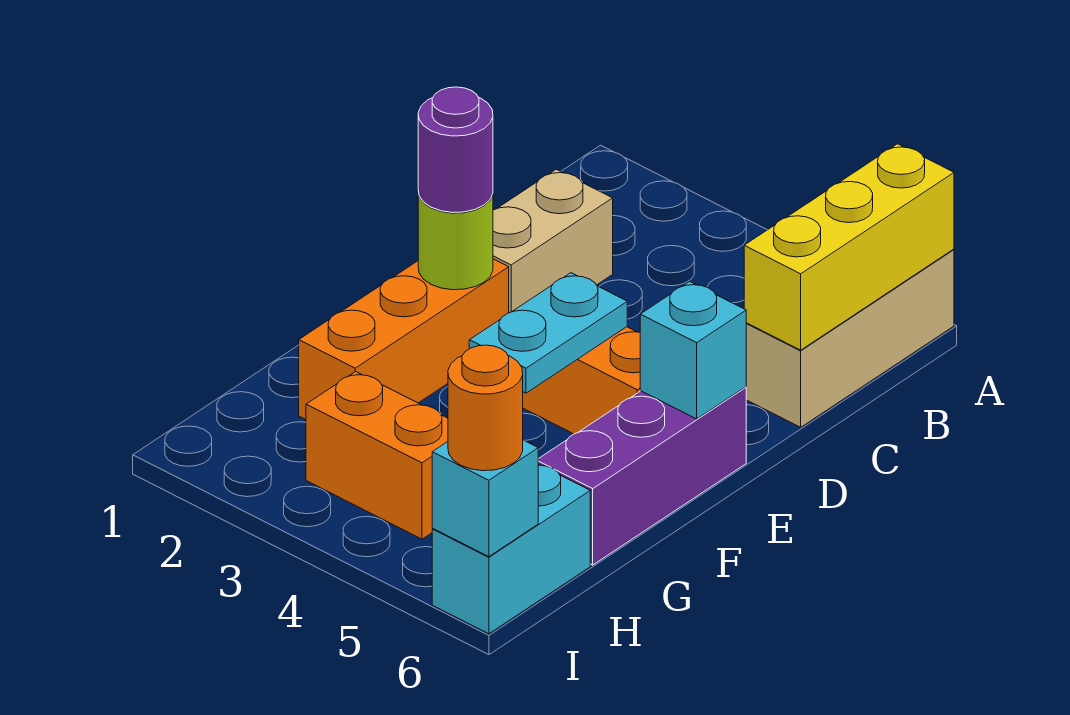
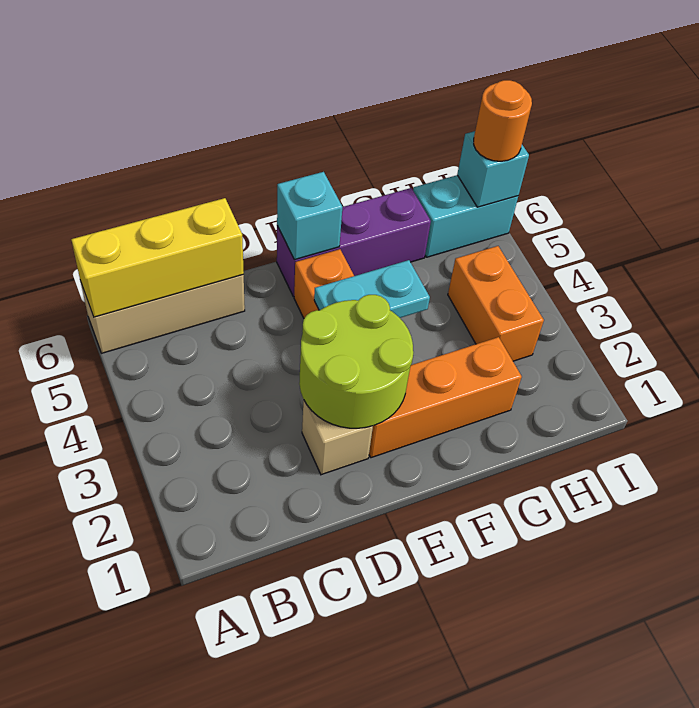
tan 1x2 brick [493,169,613,313] -> tan 1x1 brick [302,400,373,475]
lime 1x1 round brick [418,192,493,290] -> lime 2x2 round brick [299,295,413,428]
purple 1x1 round brick [418,87,493,213] -> none

